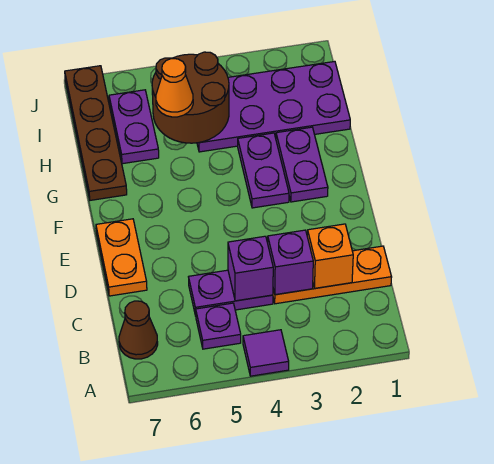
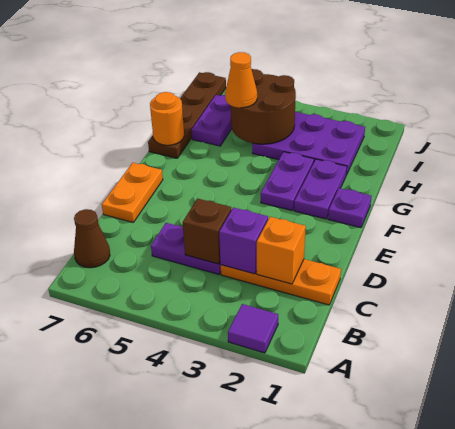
purple 1x1 tile [243,330,289,376] -> purple 1x1 tile moved to [228,304,278,353]
purple 1x1 plate [195,303,241,349] -> purple 1x1 plate moved to [328,188,371,228]
purple 1x1 brick [228,236,273,301] -> brown 1x1 brick [183,198,231,264]
none -> orange 1x1 round brick [150,92,184,145]
purple 2x4 plate [197,61,350,152] -> purple 2x3 plate [252,112,365,175]

